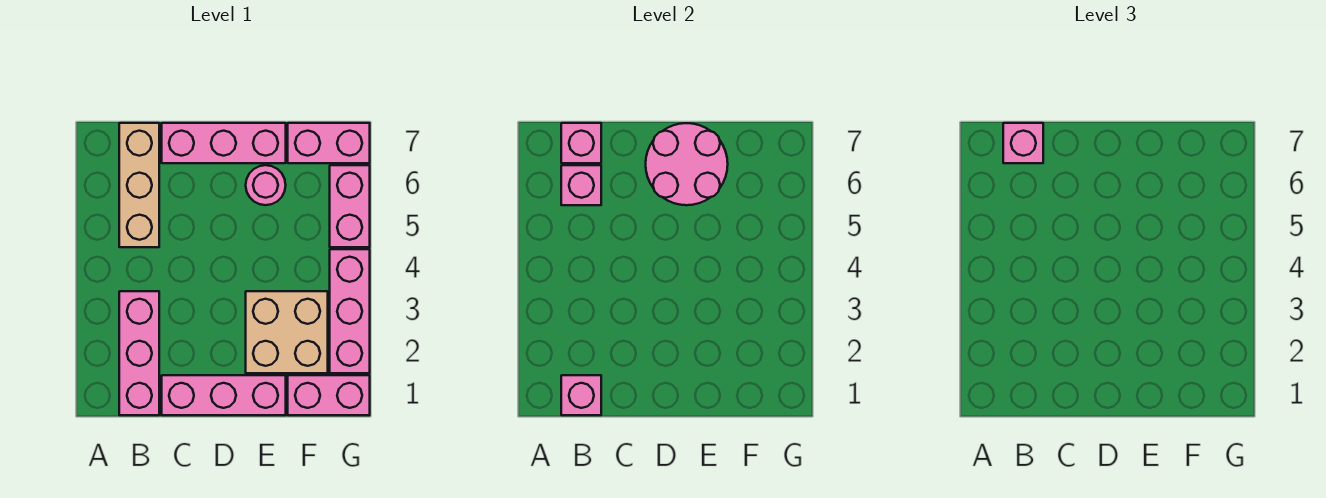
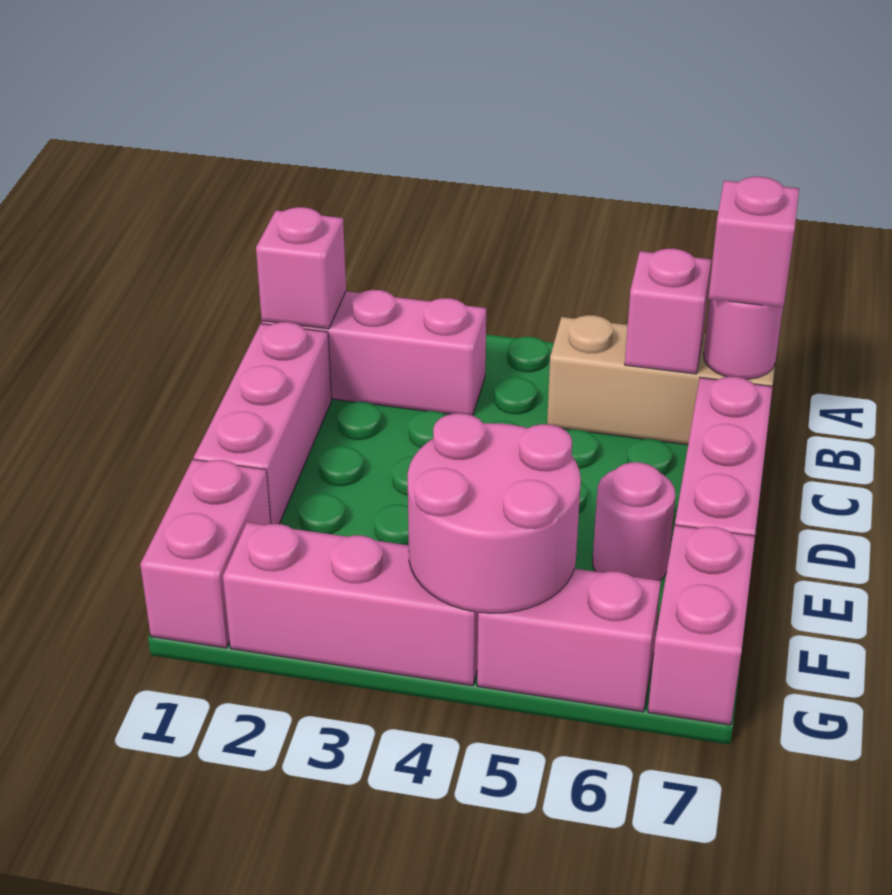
pink 1x1 brick [561,123,601,163] -> pink 1x1 round brick [704,299,783,379]
pink 2x2 round brick [646,123,728,205] -> pink 2x2 round brick moved to [408,413,581,613]
tan 2x2 brick [246,291,328,373] -> none

